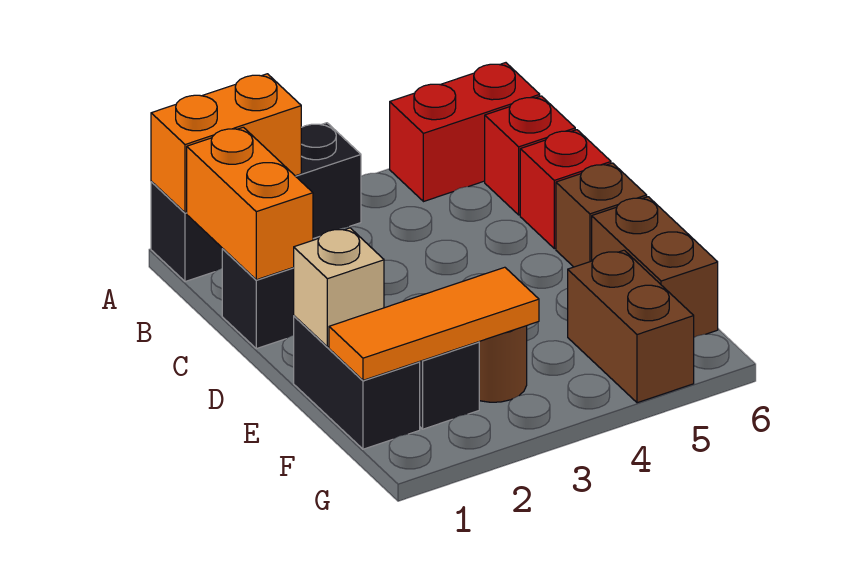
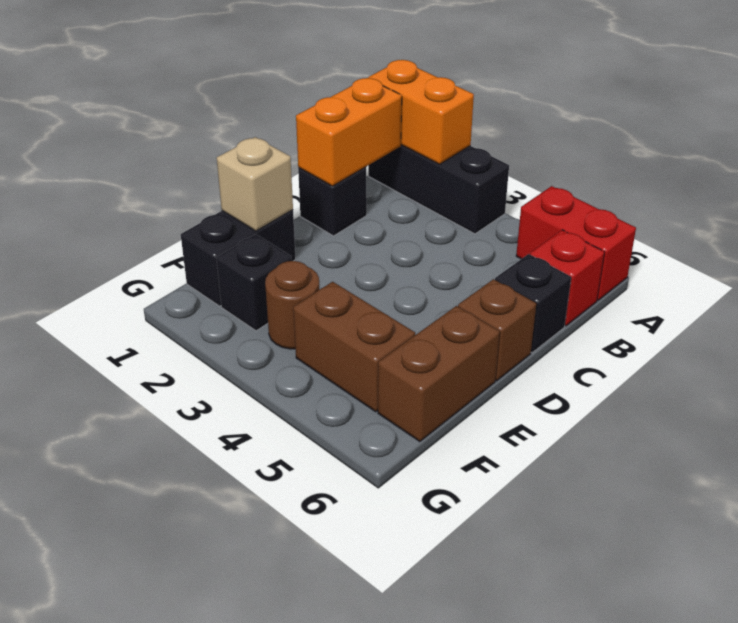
red 1x1 brick [520,130,611,249] -> black 1x1 brick [495,254,571,353]
orange 1x3 tile [329,267,539,380] -> none
brown 1x2 brick [568,250,694,403] -> brown 1x2 brick turned to [293,282,415,412]

